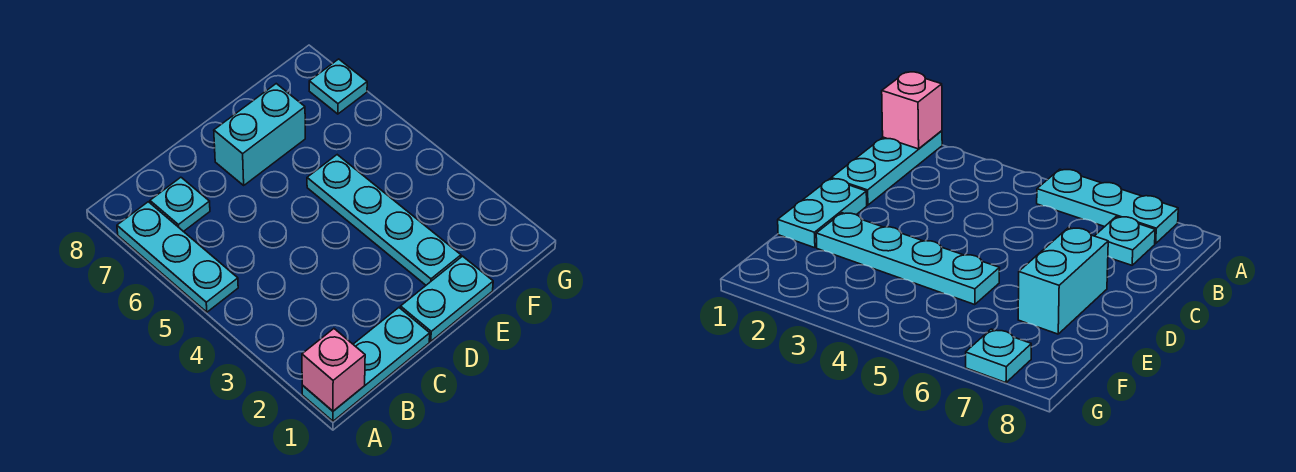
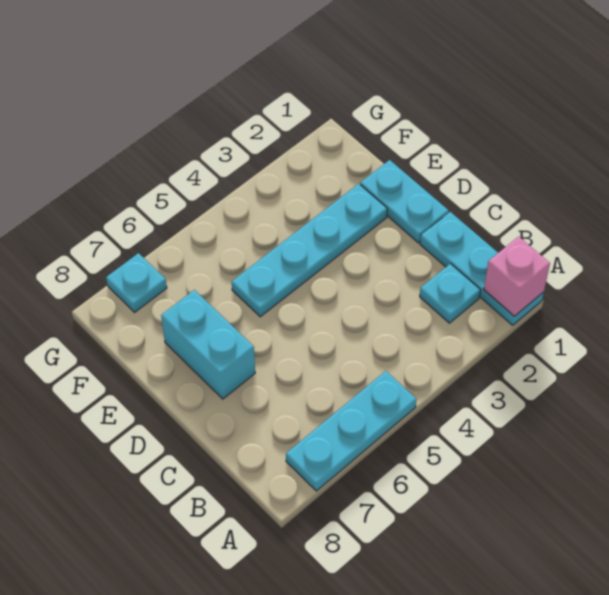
cyan 1x1 plate [150,177,210,232] -> cyan 1x1 plate moved to [420,264,480,323]

